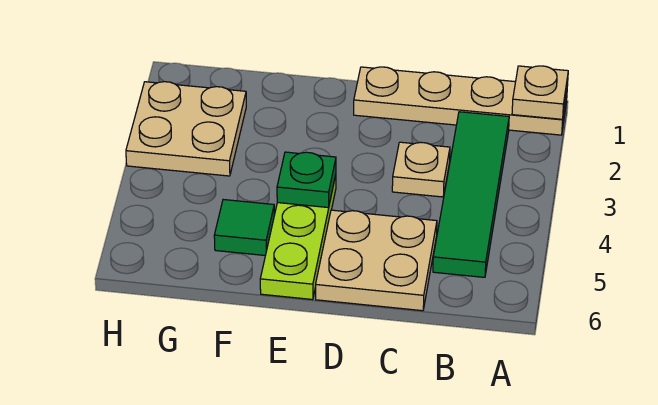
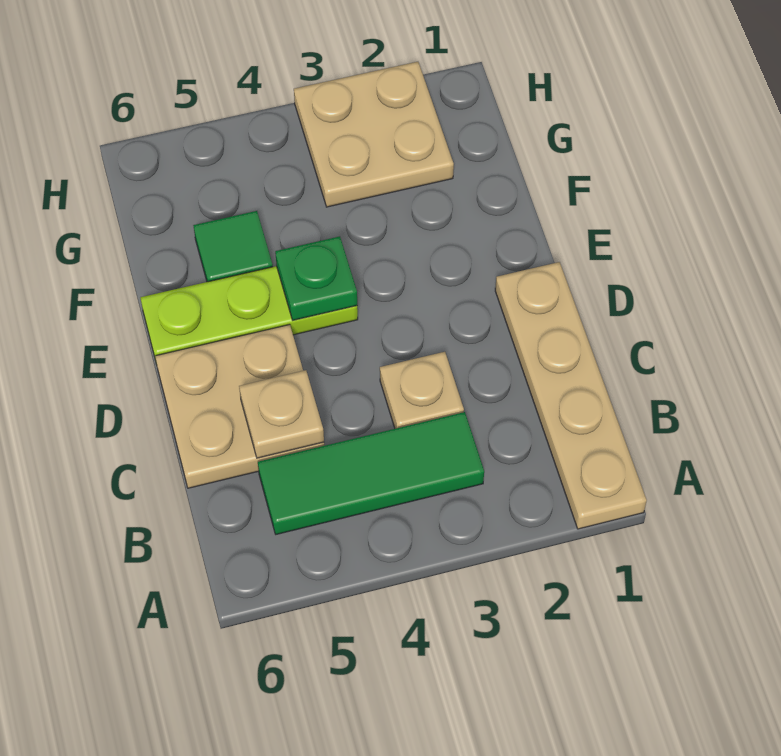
tan 1x1 plate [512,66,568,119] -> tan 1x1 plate moved to [239,370,324,458]
green 1x4 tile [433,112,509,277] -> green 1x3 tile [258,412,484,534]

